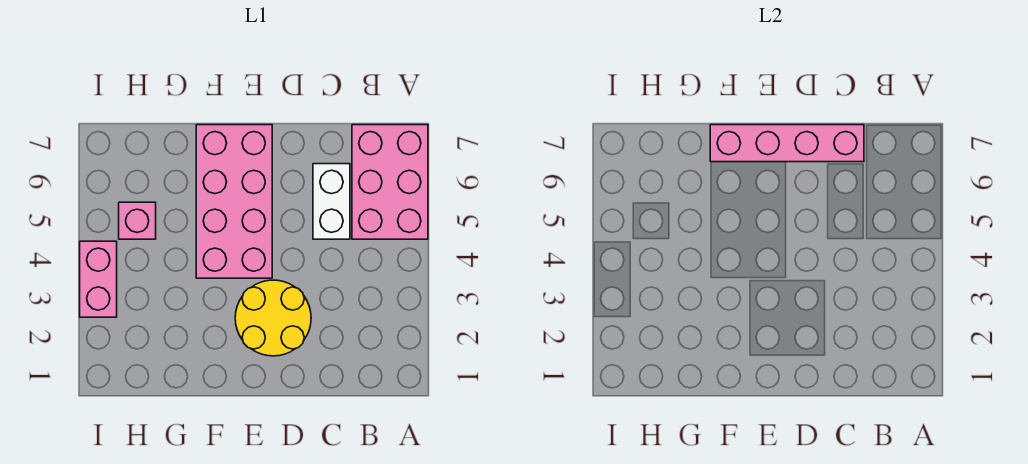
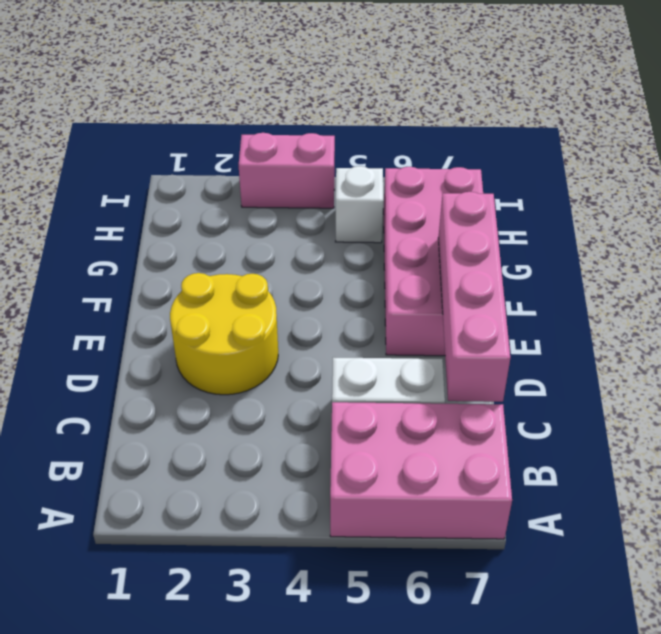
pink 2x4 brick [196,125,272,278] -> pink 2x4 brick turned to [383,167,483,356]
pink 1x1 brick [119,202,156,239] -> white 1x1 brick [336,166,383,243]

